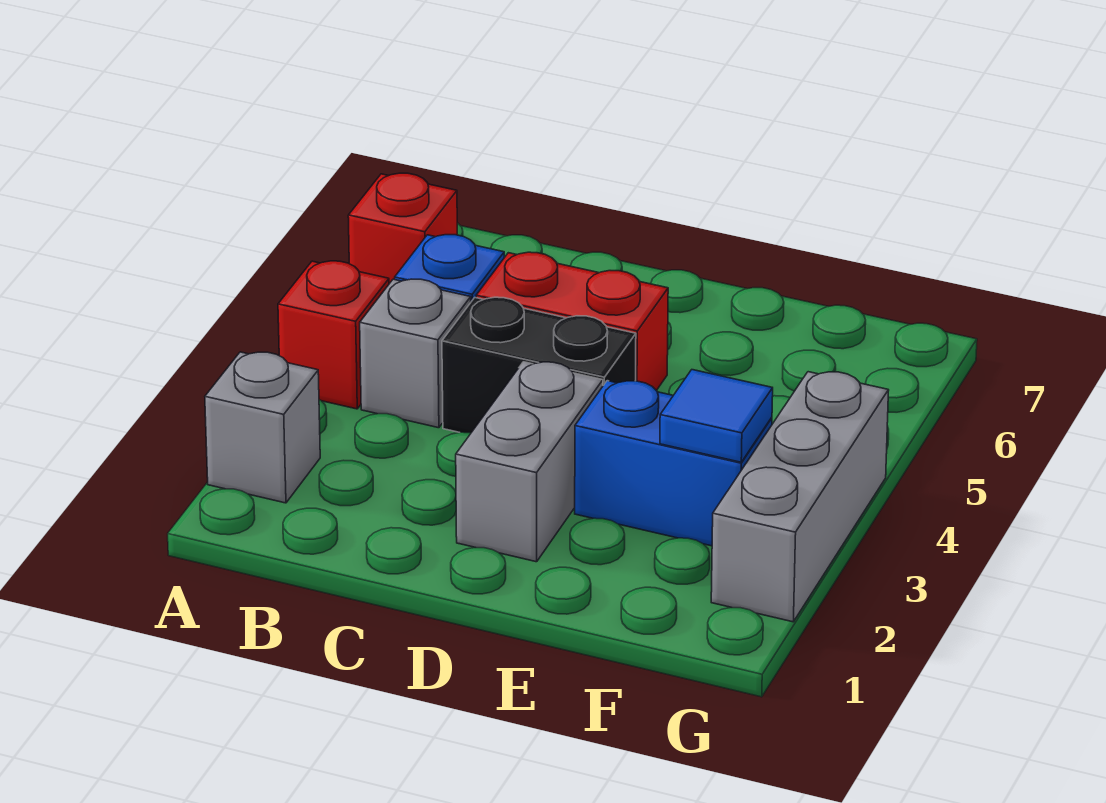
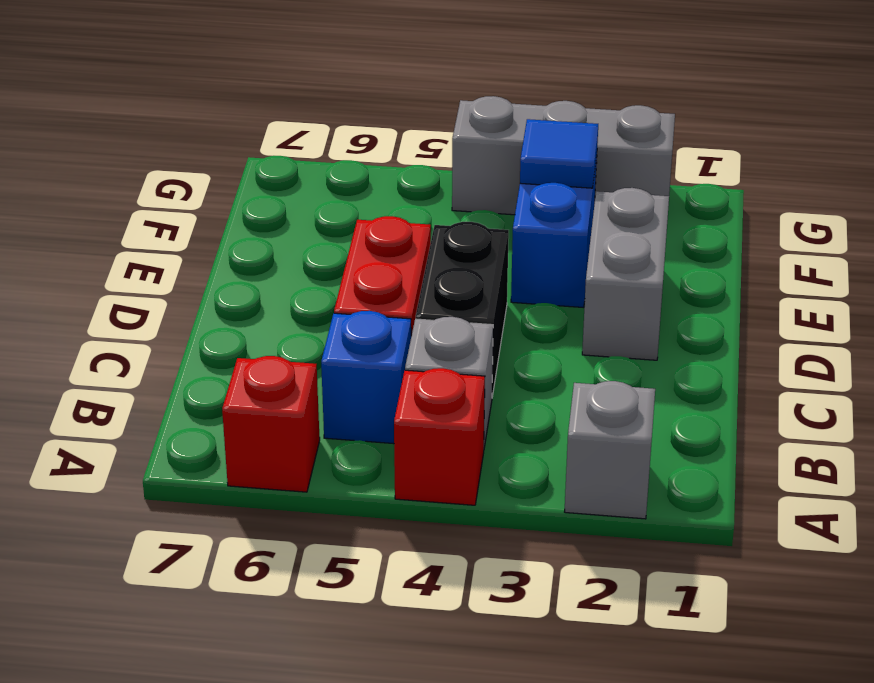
grey 1x2 brick [456,362,603,562] -> grey 1x2 brick turned to [582,188,669,360]

